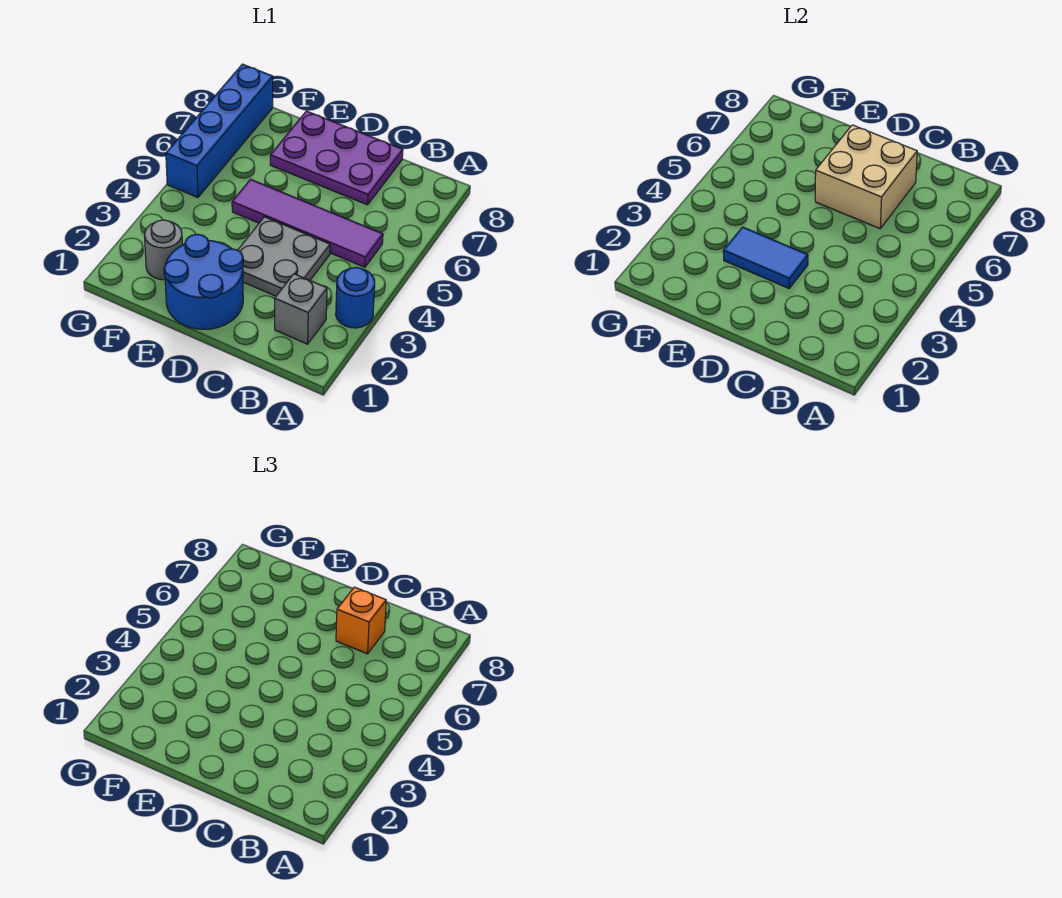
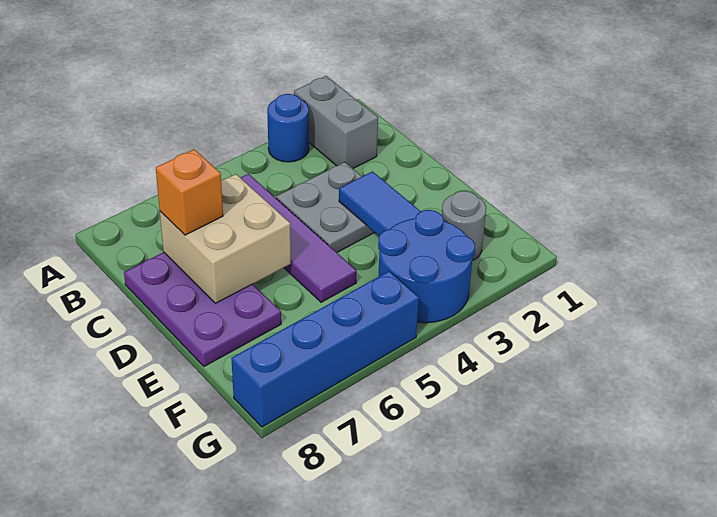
grey 1x1 brick [275,274,327,344] -> grey 1x2 brick [294,76,378,168]
blue 2x2 round brick [164,234,243,329] -> blue 2x2 round brick moved to [378,210,475,323]

